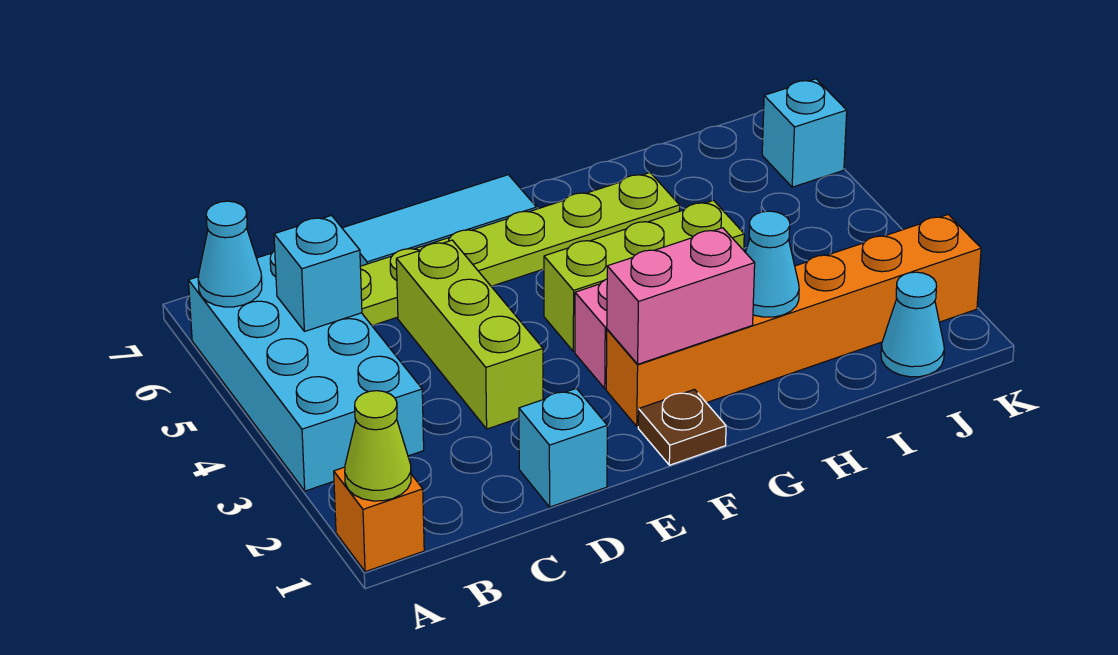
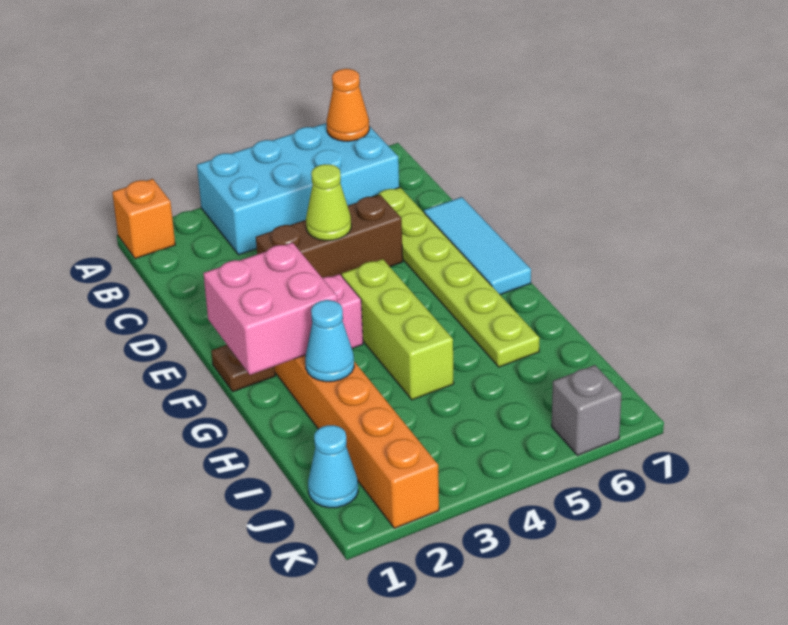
lime 1x1 cone [345,391,411,501] -> lime 1x1 cone moved to [306,164,351,241]
cyan 1x1 cone [198,201,262,307] -> orange 1x1 cone [327,69,369,141]
cyan 1x1 brick [274,215,362,331] -> none
cyan 1x1 brick [519,388,607,507] -> none
lime 1x3 brick [396,240,543,429] -> brown 1x3 brick [256,195,403,278]
pink 1x2 brick [607,228,755,364] -> pink 2x2 brick [203,243,337,375]
cyan 1x1 brick [762,79,847,187] -> grey 1x1 brick [552,365,622,455]

